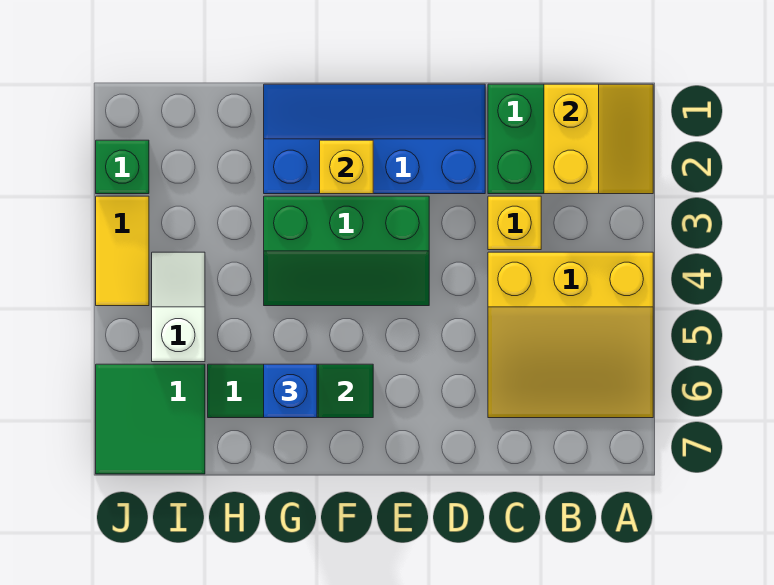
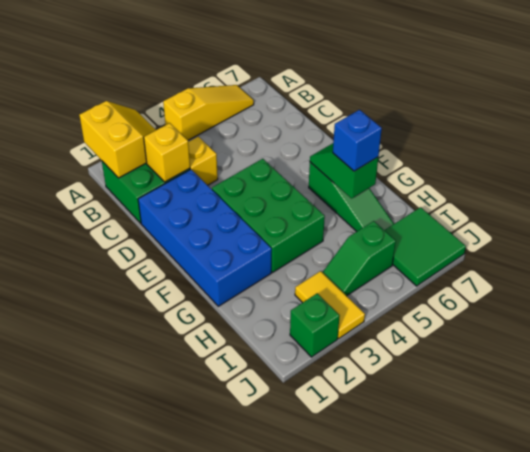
yellow 2x2 slope [544,84,653,194] -> yellow 2x2 slope turned to [79,101,156,178]
yellow 3x3 slope [488,252,653,418] -> yellow 1x3 slope [163,85,254,140]
blue 2x4 slope [264,84,485,194] -> blue 2x4 brick [138,169,272,306]
green 2x3 slope [264,196,429,306] -> green 2x3 brick [212,159,325,272]
yellow 1x1 brick [320,140,373,194] -> yellow 1x1 brick moved to [144,123,190,182]
white 1x2 slope [152,252,205,362] -> green 1x2 slope [322,221,396,296]
yellow 1x2 tile [96,196,149,306] -> yellow 1x2 tile turned to [295,271,365,338]

